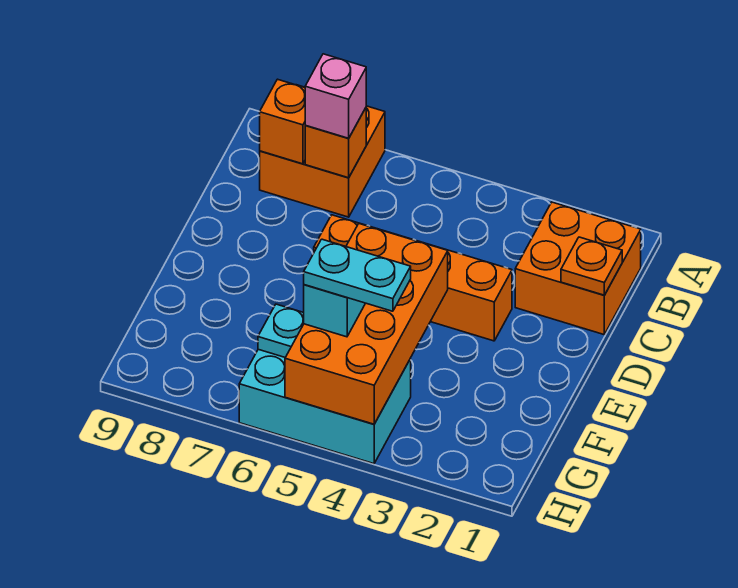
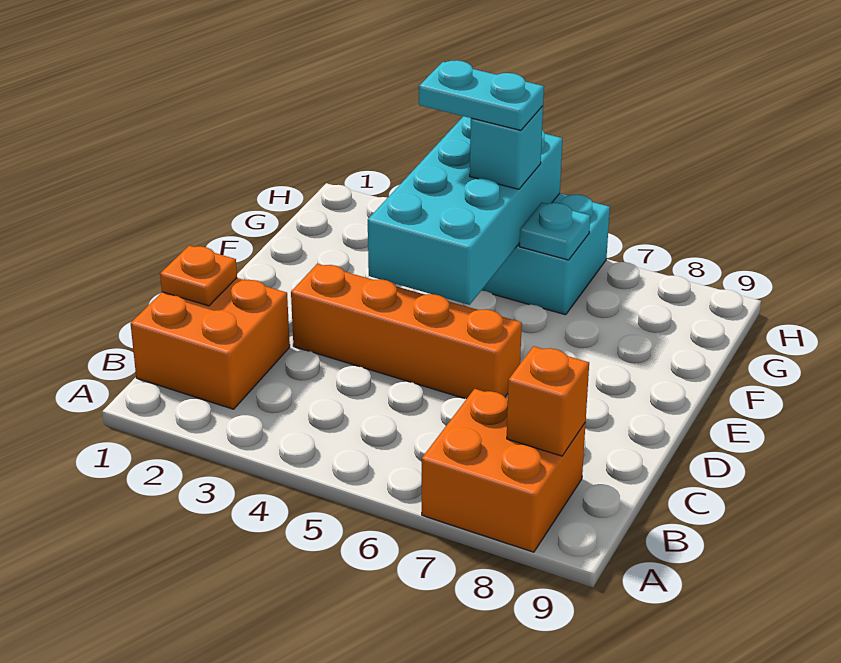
orange 1x1 brick [305,108,366,178] -> none
pink 1x1 brick [305,54,366,138] -> none
orange 2x4 brick [285,224,448,424] -> cyan 2x4 brick [368,116,563,305]

